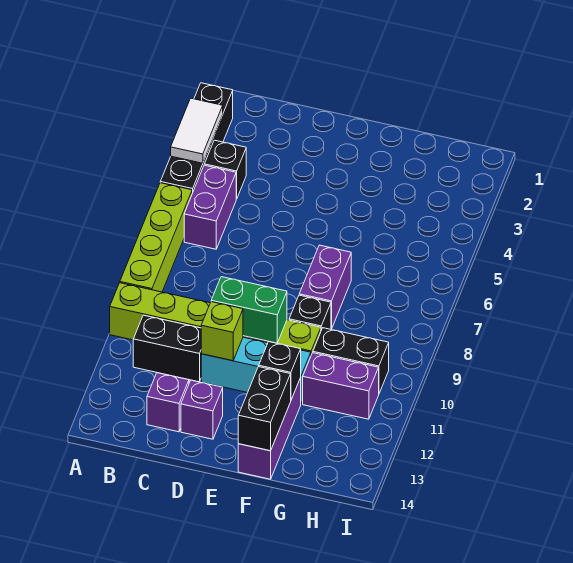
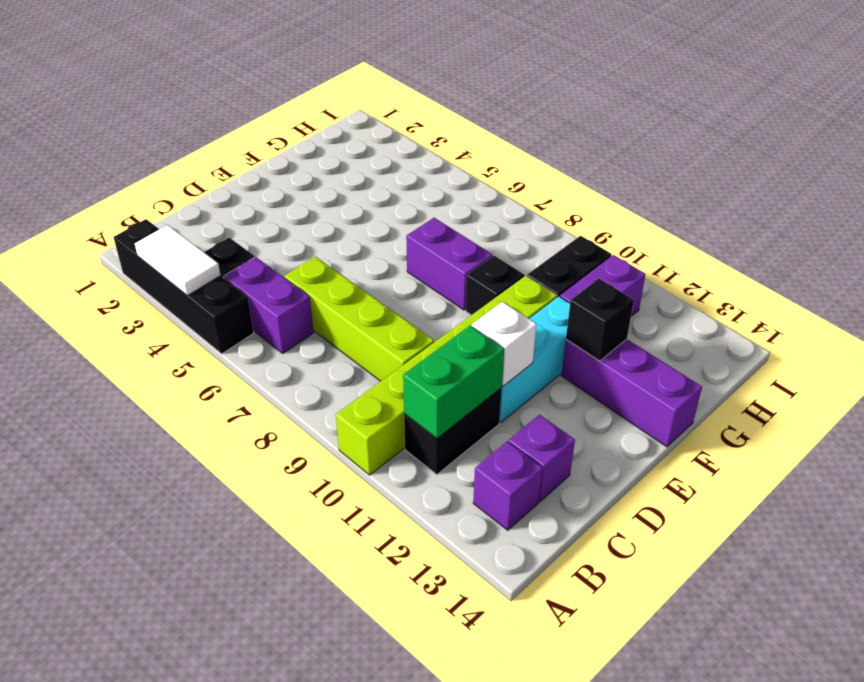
lime 1x4 brick [120,183,192,292] -> lime 1x4 brick moved to [285,257,434,381]
green 1x2 brick [211,277,287,343] -> green 1x2 brick moved to [403,325,504,438]
lime 1x1 brick [201,302,243,361] -> white 1x1 brick [472,302,536,386]
purple 1x1 brick [181,380,223,439] -> purple 1x1 brick moved to [473,442,543,530]
black 1x2 brick [238,367,291,451] -> none

